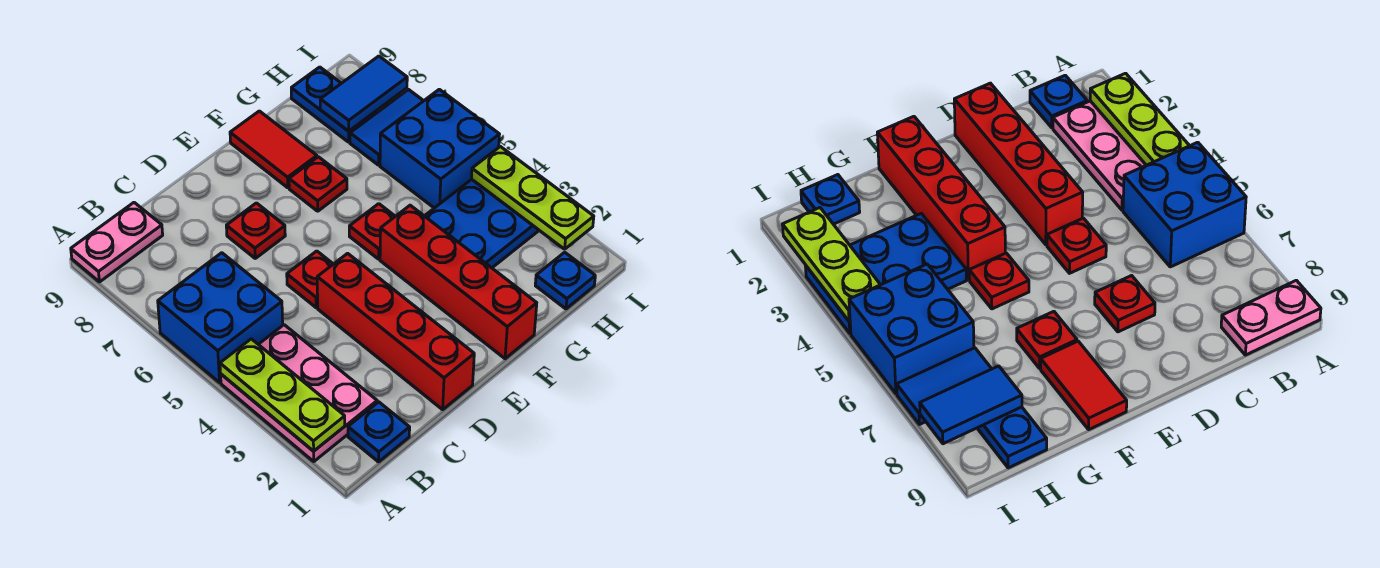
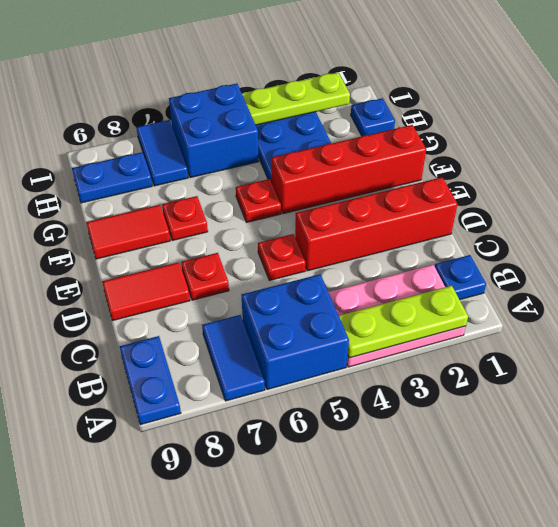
pink 1x2 plate [71,203,163,282] -> blue 1x2 plate [120,336,181,425]
none -> red 1x2 tile [102,262,190,321]
blue 1x2 tile [320,56,407,131] -> blue 1x2 tile moved to [202,315,265,401]

